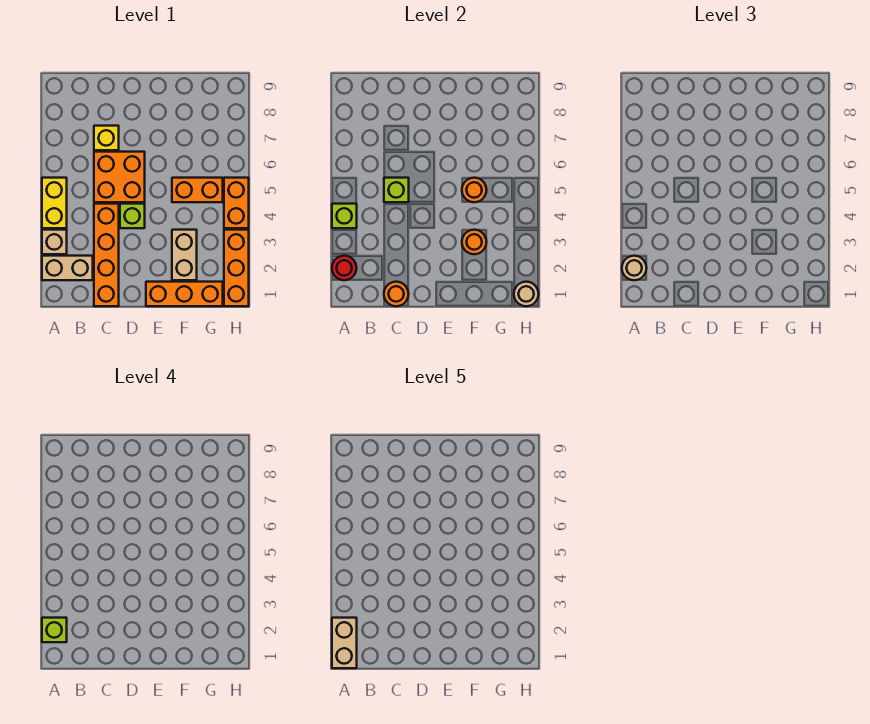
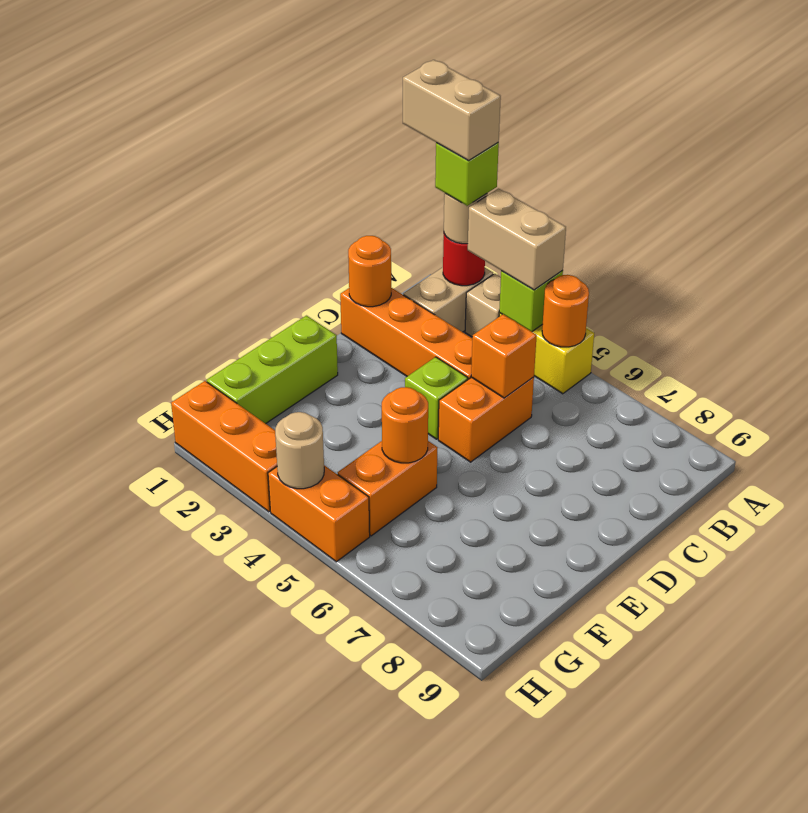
orange 2x2 brick [94,152,145,202] -> orange 1x2 brick [438,377,534,462]
lime 1x1 brick [384,178,409,202] -> orange 1x1 brick [471,314,537,398]
yellow 1x1 brick [94,126,119,150] -> none
orange 1x3 brick [146,282,223,306] -> lime 1x3 brick [207,316,338,424]
tan 1x2 brick [172,230,197,280] -> tan 1x2 brick moved to [468,189,566,290]
orange 1x1 round brick [462,230,487,254] -> orange 1x1 round brick moved to [542,275,589,347]
tan 1x1 round brick [514,282,539,306] -> tan 1x1 round brick moved to [275,412,324,489]

